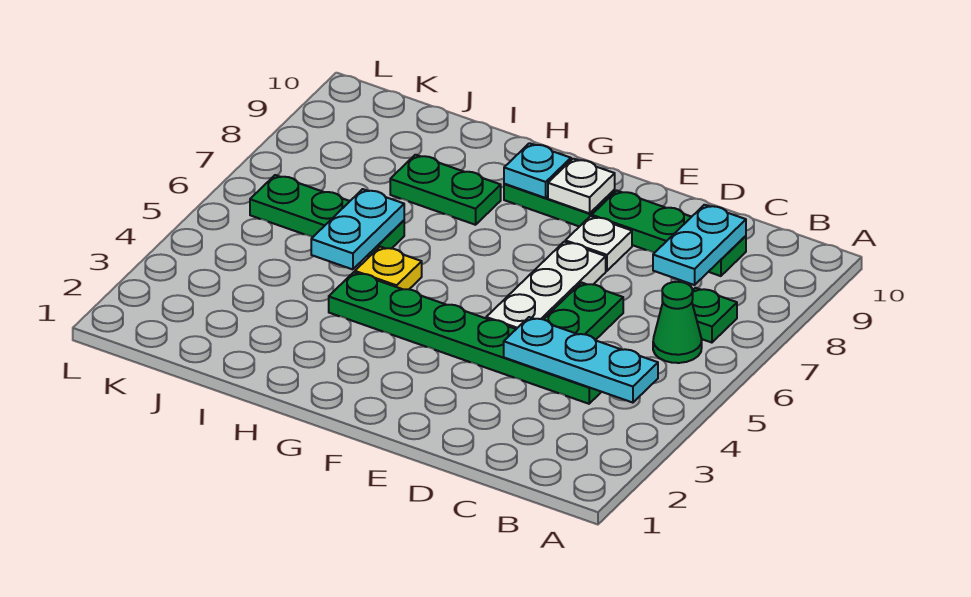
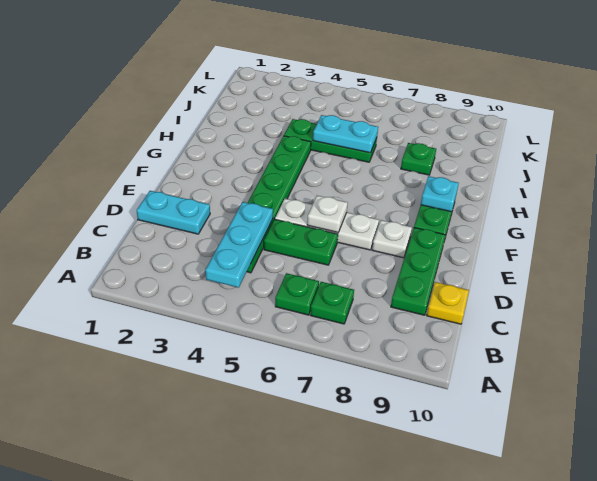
green 1x1 cone [653,282,702,363] -> green 1x1 plate [275,273,319,315]
cyan 1x2 plate [653,205,746,285] -> cyan 1x2 plate moved to [137,191,210,234]
white 1x1 plate [548,159,615,213] -> white 1x1 plate moved to [307,196,348,232]
yellow 1x1 plate [355,247,422,289] -> yellow 1x1 plate moved to [427,282,469,324]
green 1x2 plate [390,155,501,225] -> green 1x1 plate [401,143,436,175]
green 1x3 plate [250,175,404,257] -> green 1x3 plate turned to [284,119,377,162]

